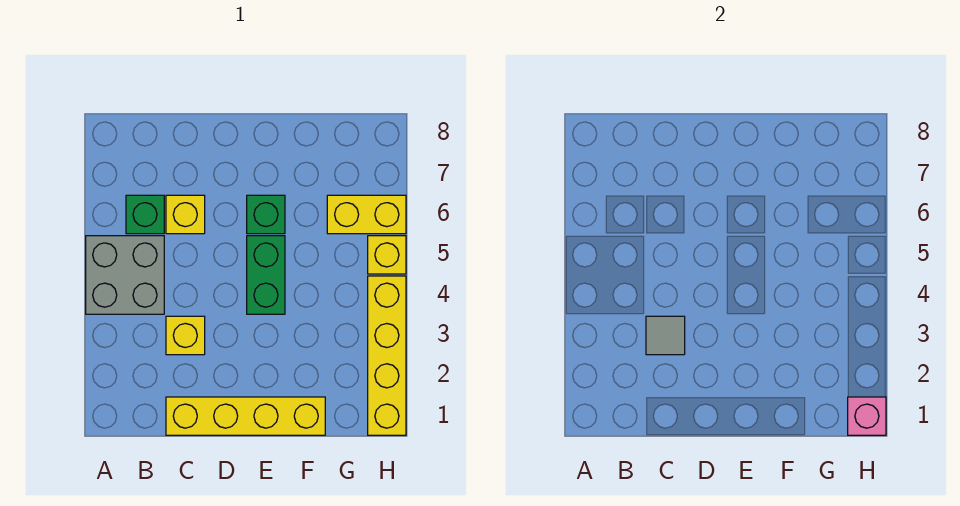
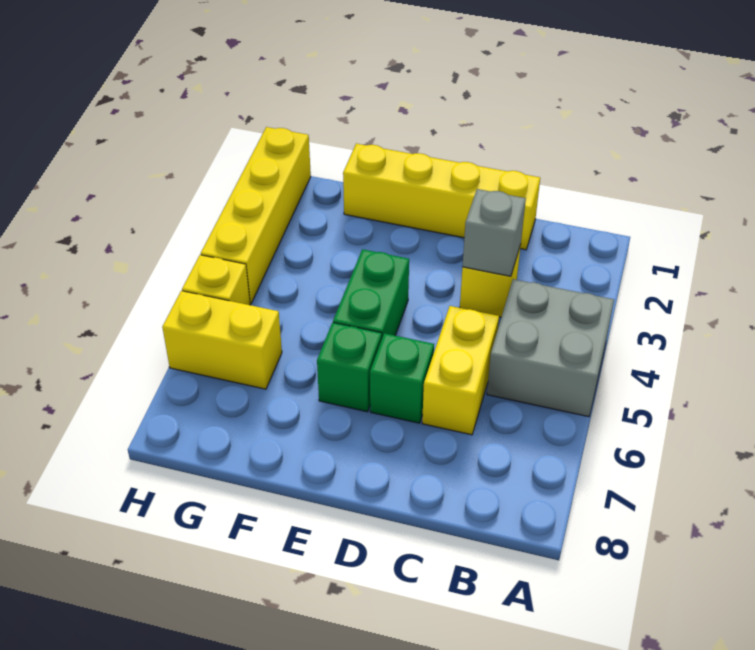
green 1x1 brick [126,195,164,234] -> green 1x1 brick moved to [370,333,434,423]
grey 1x1 tile [646,316,685,355] -> grey 1x1 brick [462,189,526,276]
yellow 1x1 brick [166,195,205,234] -> yellow 1x2 brick [422,306,499,435]
pink 1x1 brick [848,397,886,435] -> none

